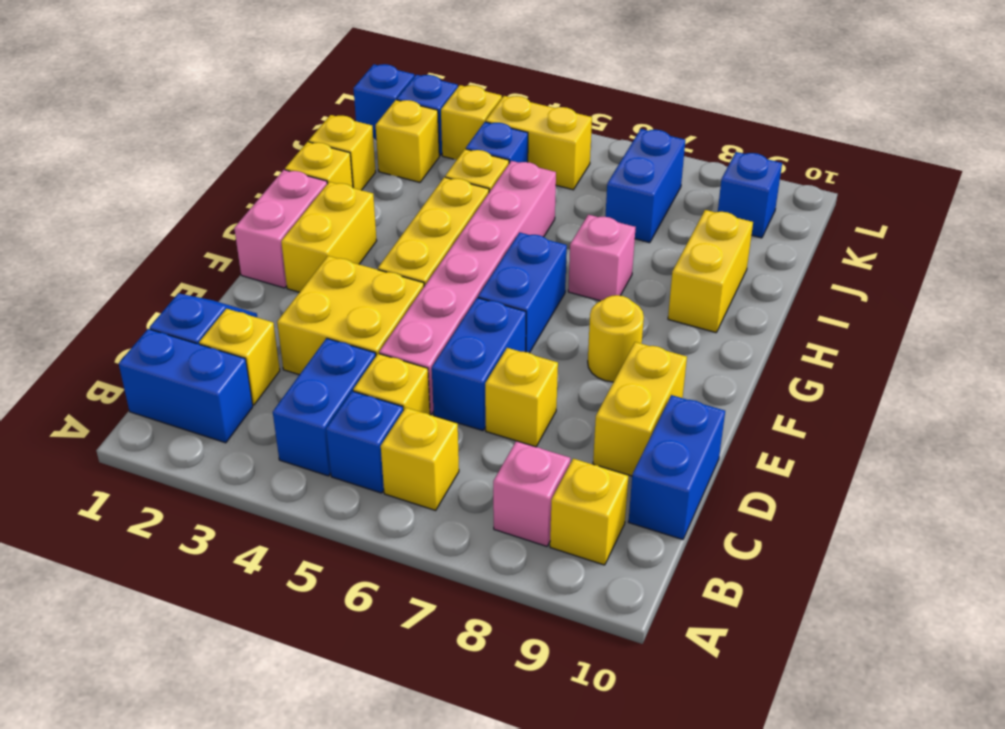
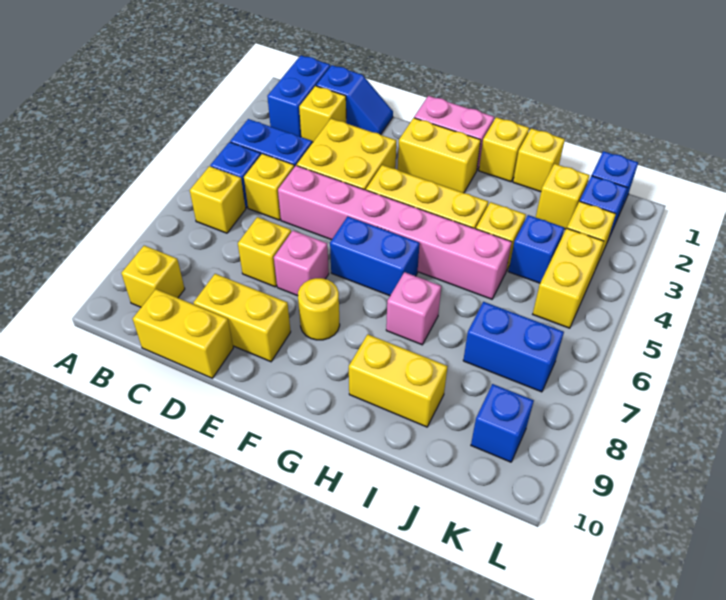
pink 1x1 brick [493,441,570,546] -> pink 1x1 brick moved to [274,231,329,296]
blue 1x2 brick [629,395,725,540] -> yellow 1x2 brick [133,289,233,378]
blue 1x2 brick [432,298,526,431] -> none

